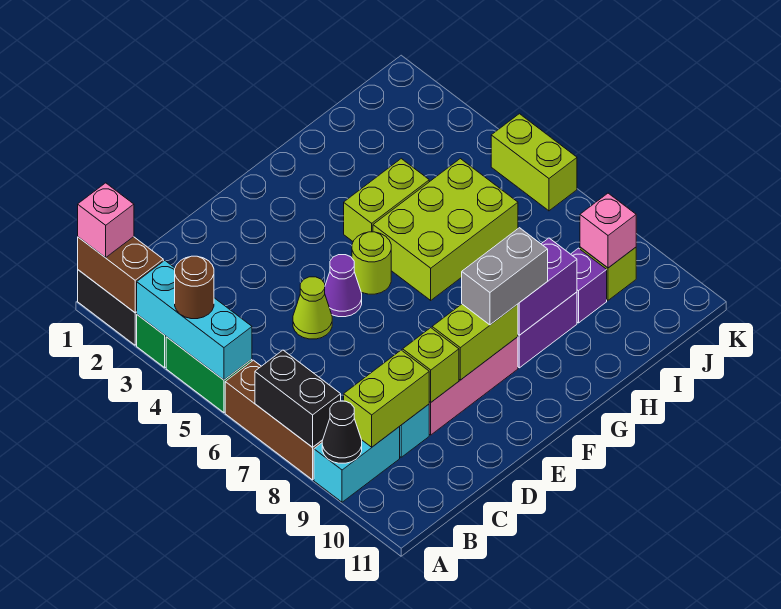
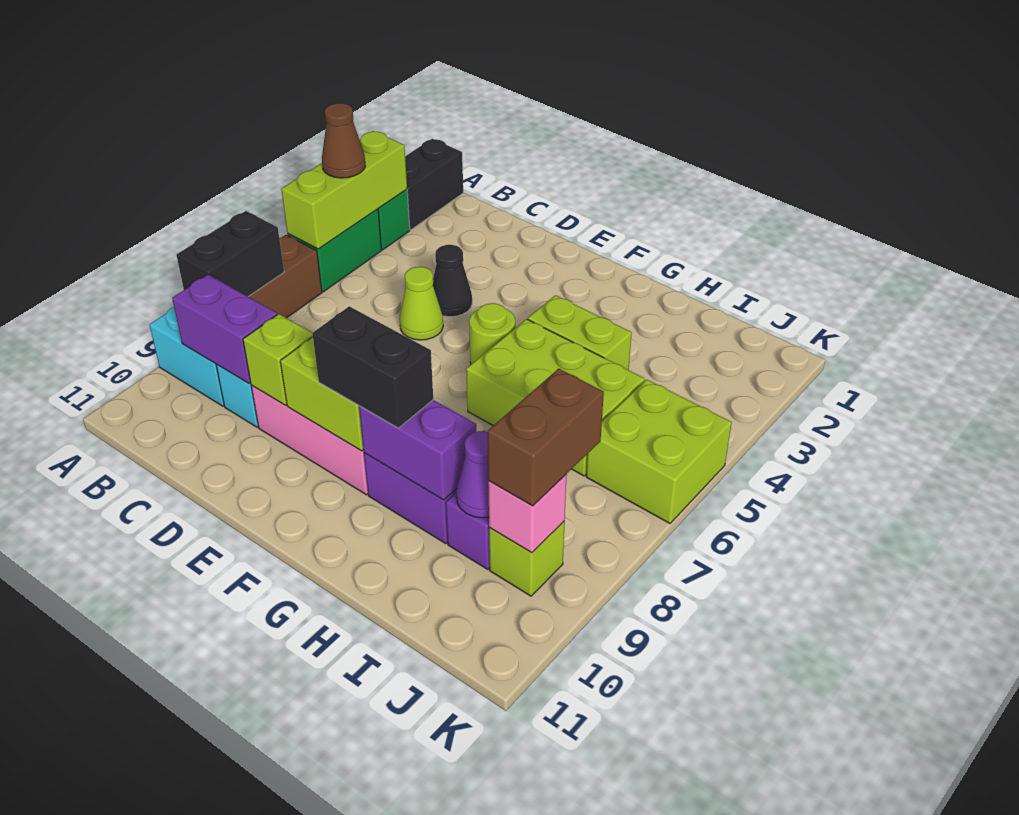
brown 1x2 brick [78,237,163,313] -> brown 1x2 brick moved to [488,369,604,506]
pink 1x1 brick [78,183,134,258] -> none
cyan 1x3 brick [137,261,252,380] -> lime 1x3 brick [281,131,407,249]
brown 1x1 round brick [175,256,214,319] -> brown 1x1 cone [322,103,365,178]
black 1x1 cone [322,401,362,463] -> black 1x1 cone moved to [433,245,472,317]
lime 1x2 brick [344,350,429,447] -> purple 1x2 brick [172,274,277,384]
purple 1x1 cone [325,255,362,317] -> purple 1x1 cone moved to [456,431,489,518]
grey 1x2 brick [462,228,548,325] -> black 1x2 brick [312,306,433,428]
lime 1x2 brick [491,114,577,211] -> lime 2x2 brick [586,380,732,523]

